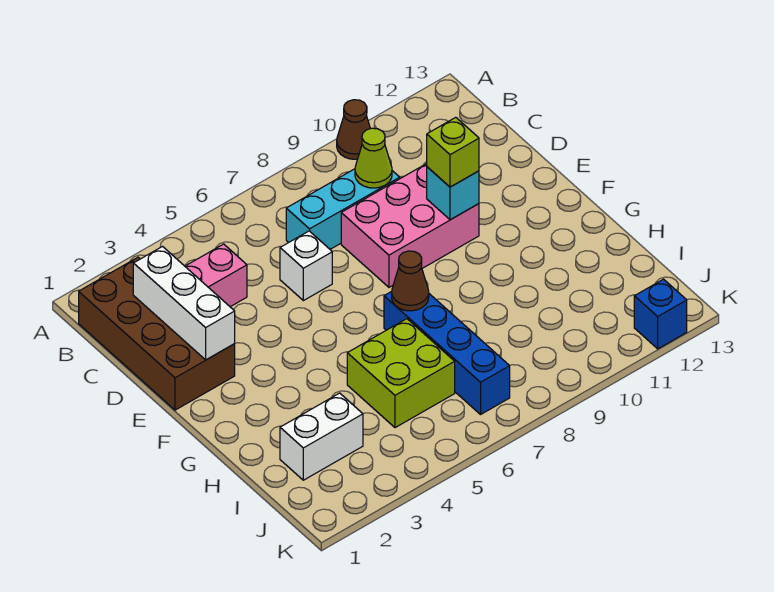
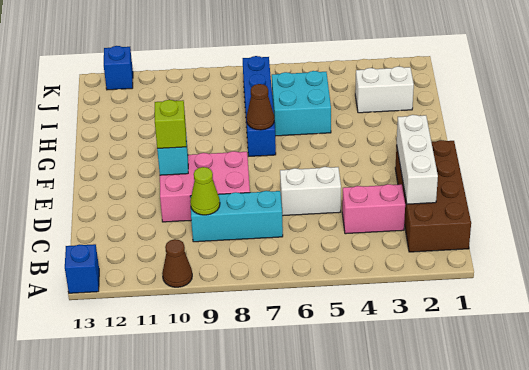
none -> blue 1x1 brick [65,244,99,293]
white 1x1 brick [280,231,332,301] -> white 1x2 brick [280,167,341,216]
lime 2x2 brick [347,319,455,428] -> cyan 2x2 brick [272,71,331,136]

